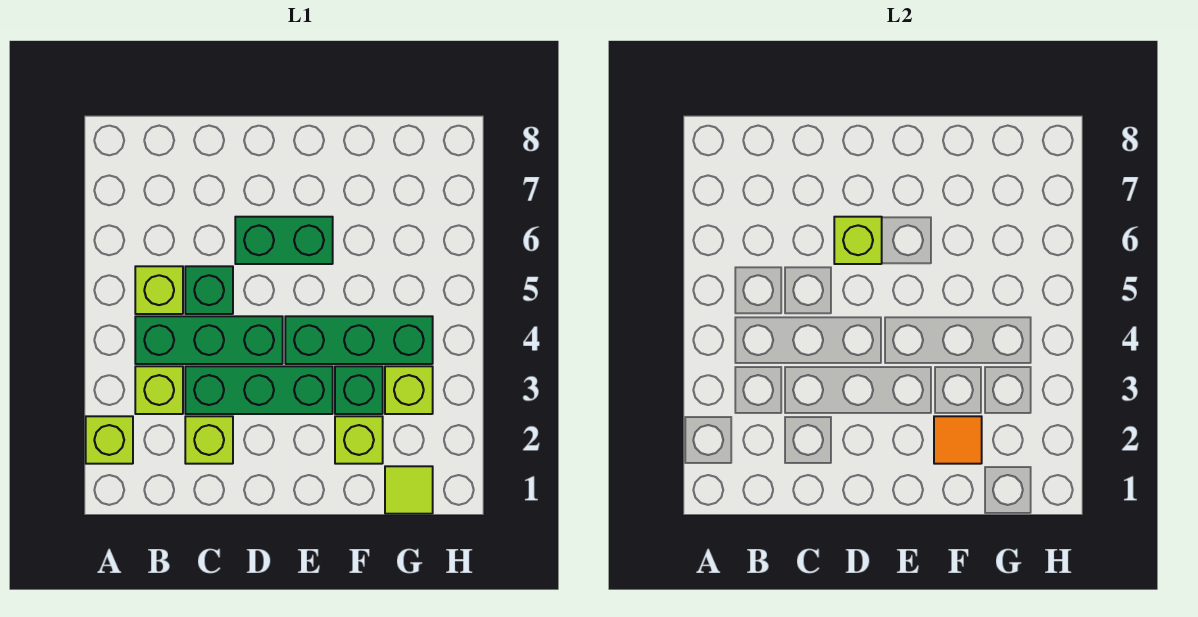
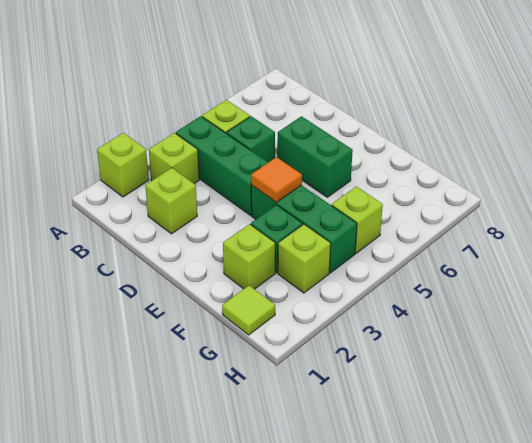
green 1x3 brick [185,366,333,414] -> none
lime 1x1 brick [834,217,882,264] -> lime 1x1 brick moved to [332,186,383,253]
orange 1x1 tile [934,416,982,464] -> orange 1x1 tile moved to [251,157,302,202]

